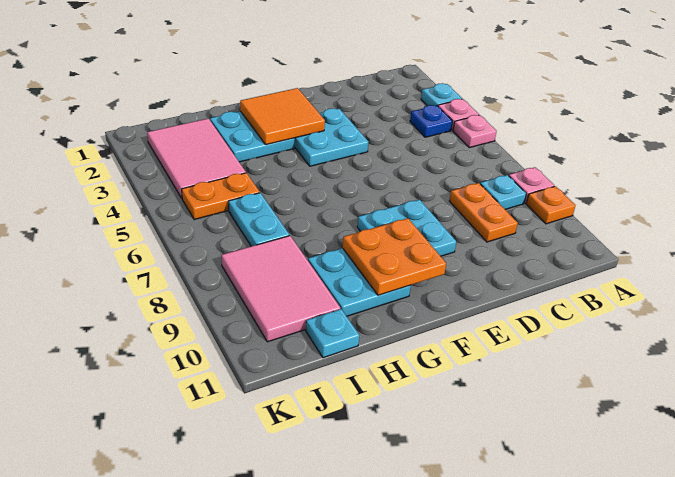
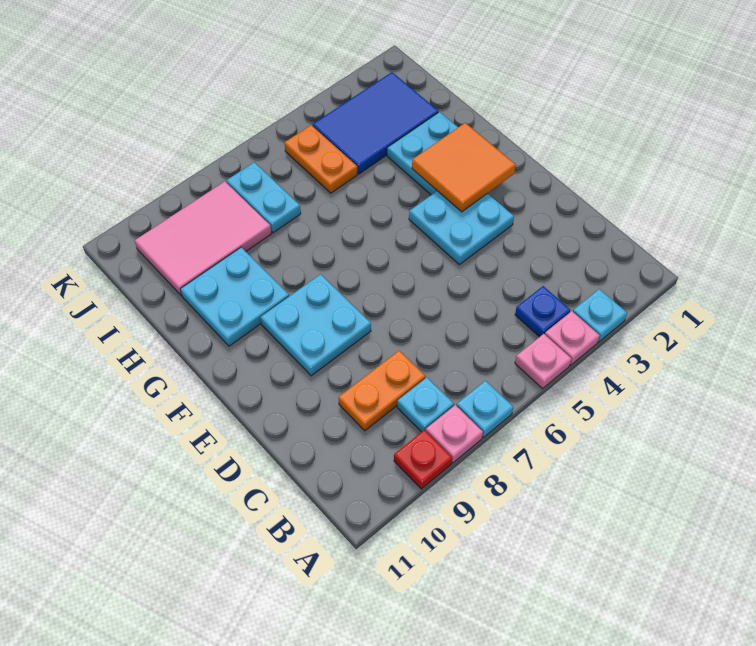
orange 1x1 plate [526,186,575,224] -> red 1x1 plate [394,430,452,489]
orange 2x2 plate [342,218,446,295] -> none
pink 2x3 tile [147,118,246,198] -> blue 2x3 tile [313,72,438,174]
cyan 1x2 plate [229,193,289,246] -> cyan 1x2 plate turned to [227,162,301,233]
cyan 1x1 plate [306,309,359,358] -> cyan 1x1 plate moved to [457,381,513,438]

